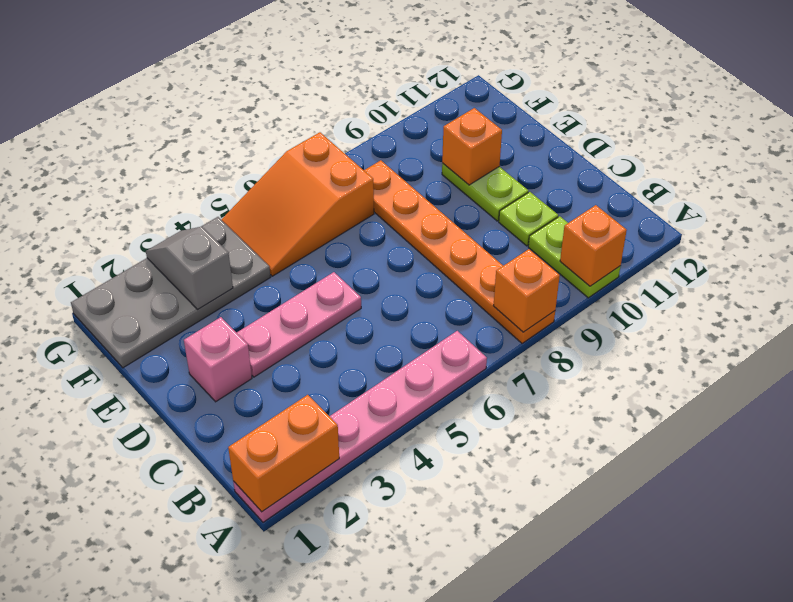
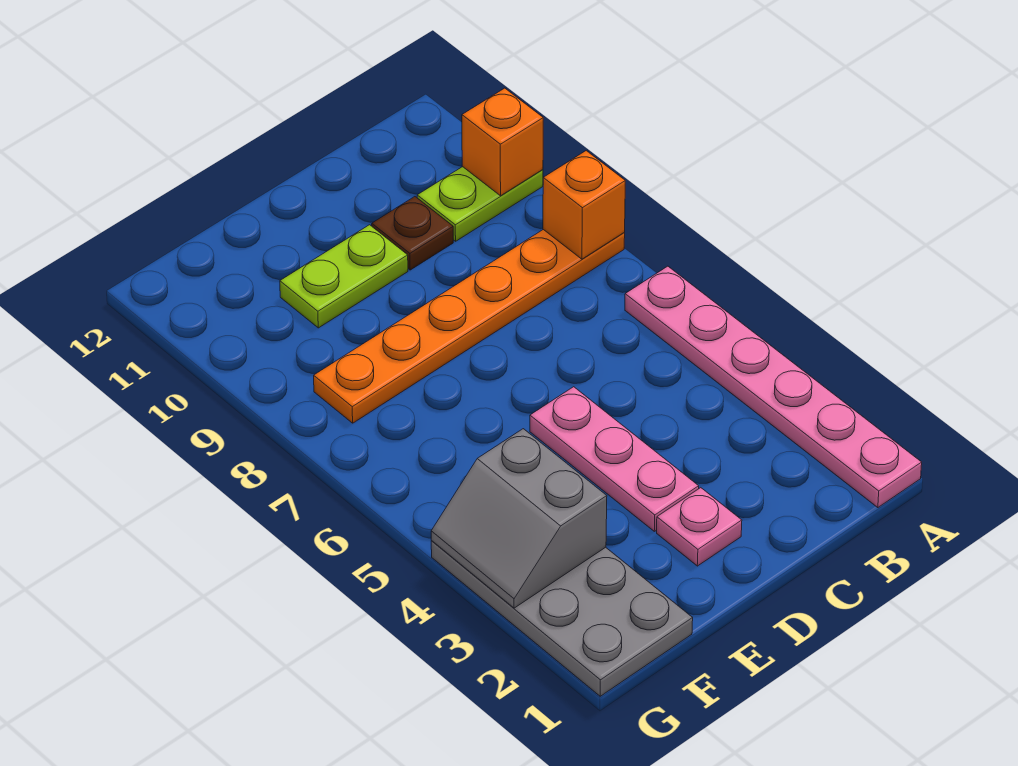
orange 1x2 brick [228,395,339,512] -> none
lime 1x1 plate [499,192,558,246] -> brown 1x1 plate [372,197,453,270]
pink 1x1 brick [184,317,252,402] -> pink 1x1 plate [657,488,742,566]
orange 1x1 brick [442,108,502,185] -> none
grey 1x2 slope [146,227,233,309] -> grey 2x2 slope [431,429,607,608]
orange 2x3 slope [221,132,374,276] -> none

